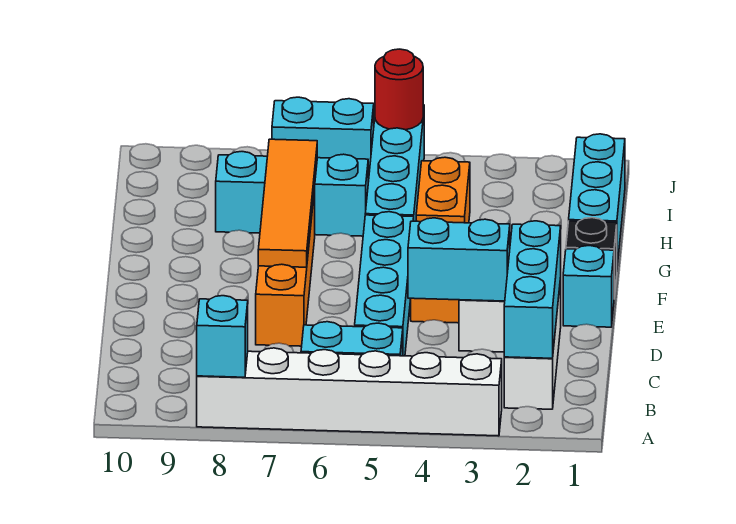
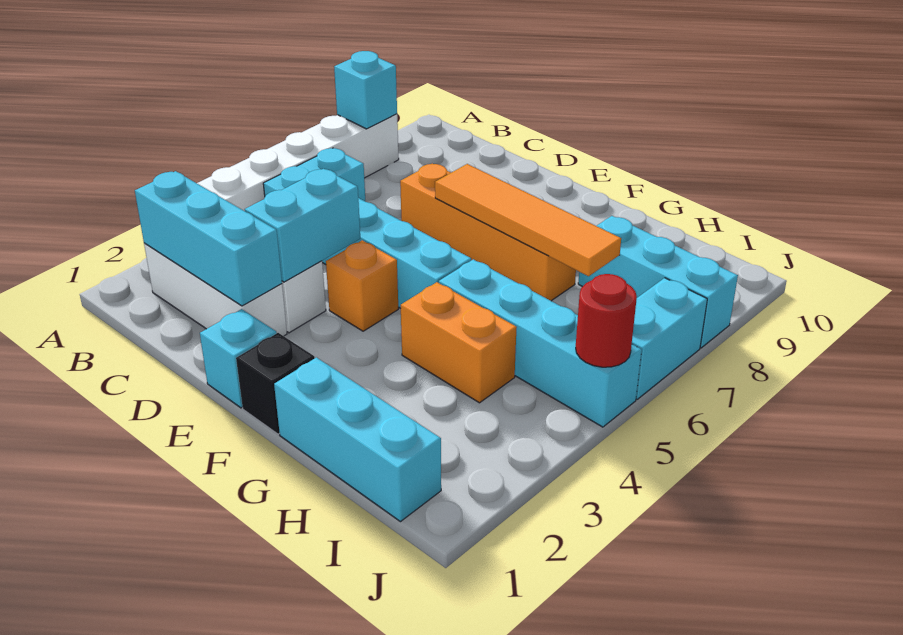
cyan 1x3 brick [216,152,368,236] -> cyan 1x3 brick turned to [578,216,738,348]

